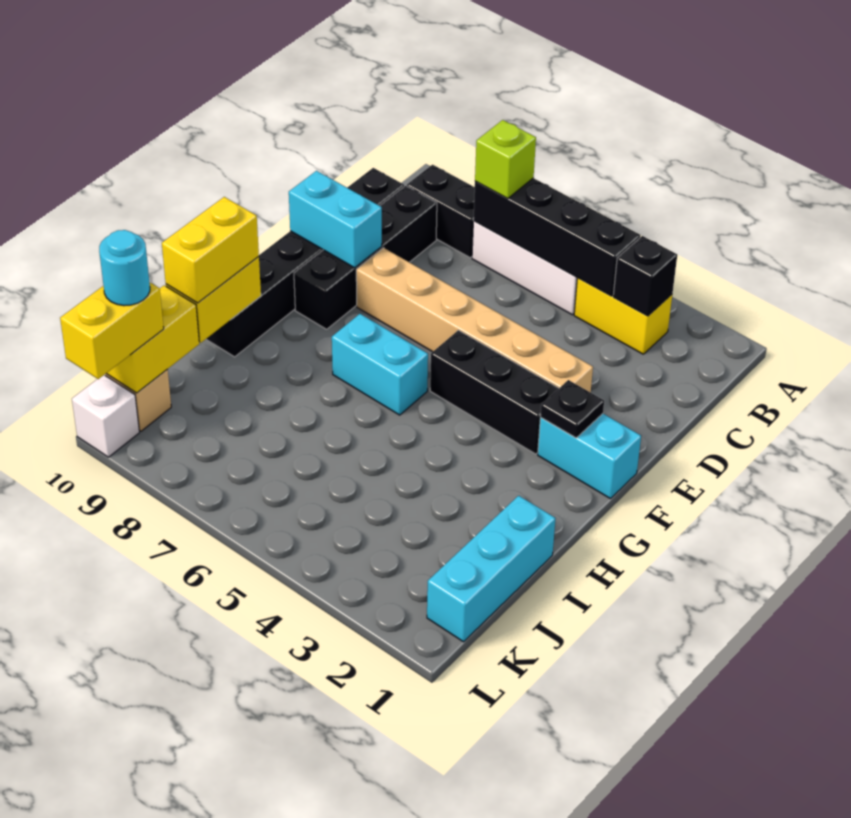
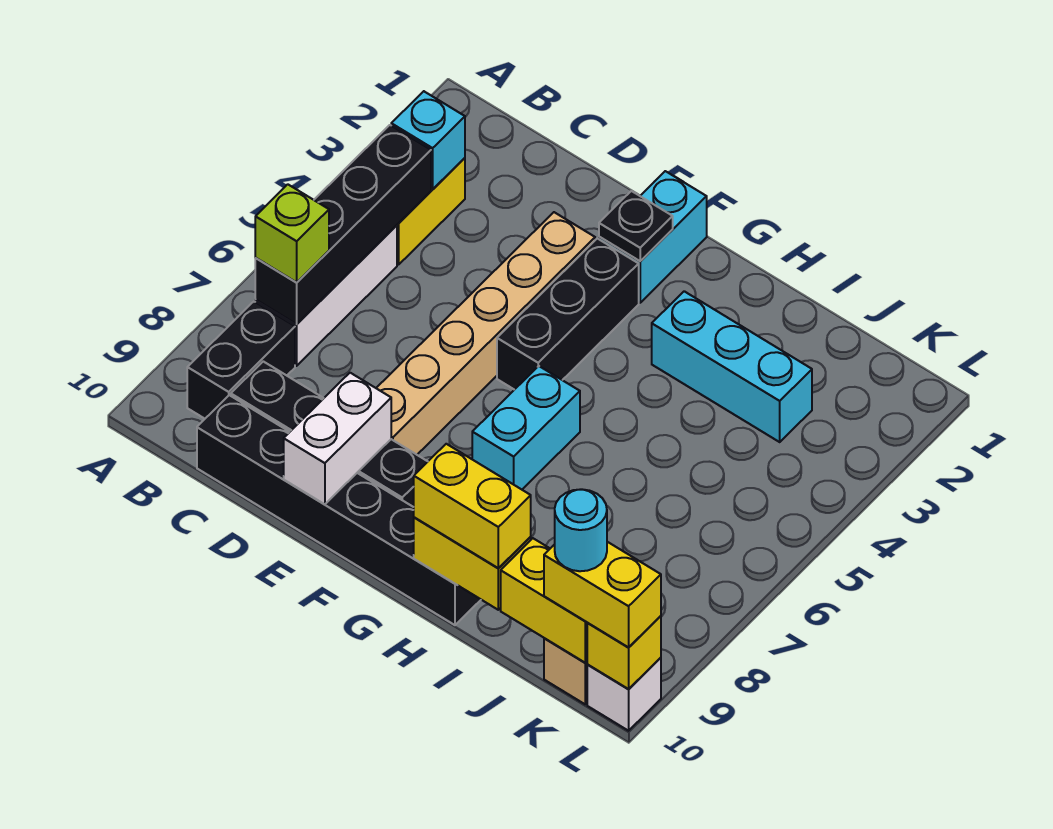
black 1x1 brick [613,236,677,316] -> cyan 1x1 brick [391,91,465,189]
cyan 1x2 brick [289,171,382,268] -> white 1x2 brick [284,373,391,504]
cyan 1x3 brick [427,496,556,642] -> cyan 1x3 brick moved to [652,291,812,442]
none -> yellow 1x1 brick [587,616,661,689]

